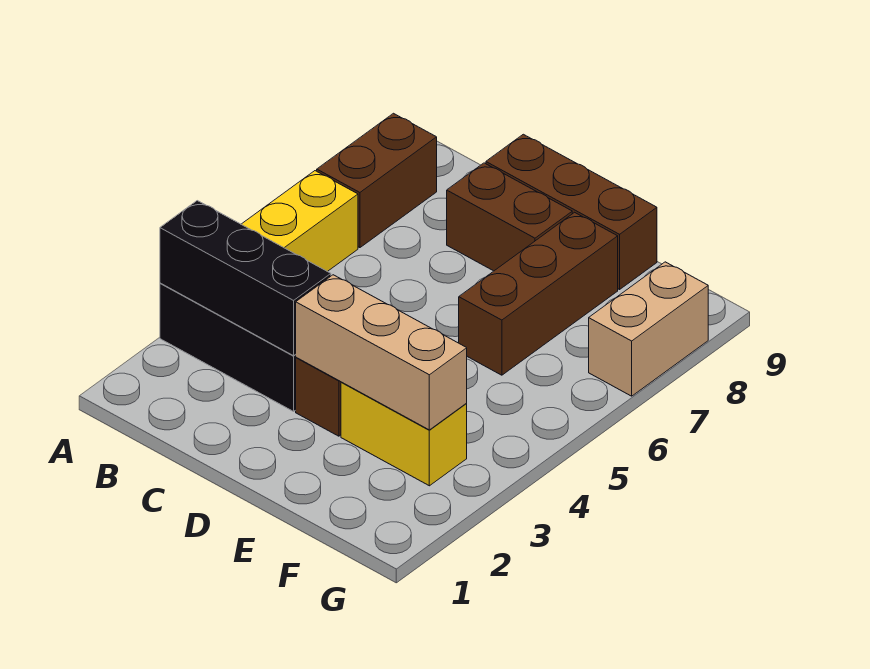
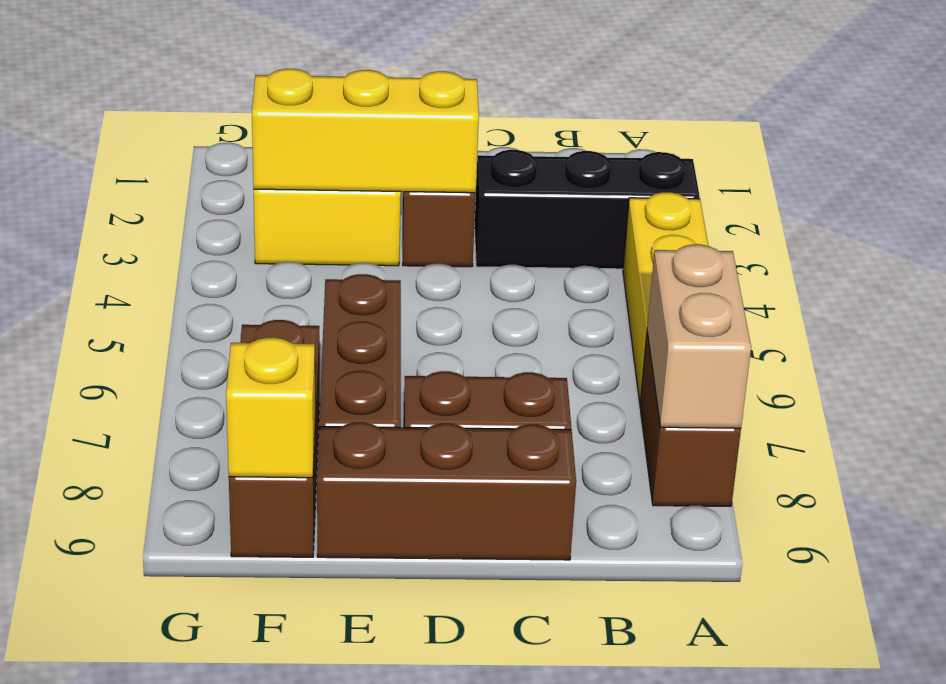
black 1x3 brick [160,201,331,356] -> none
tan 1x3 brick [296,275,467,430] -> yellow 1x3 brick [252,69,479,193]
none -> brown 1x3 brick [229,320,320,557]
none -> yellow 1x1 brick [226,337,315,478]
tan 1x2 brick [589,262,708,396] -> tan 1x2 brick moved to [647,244,751,428]

